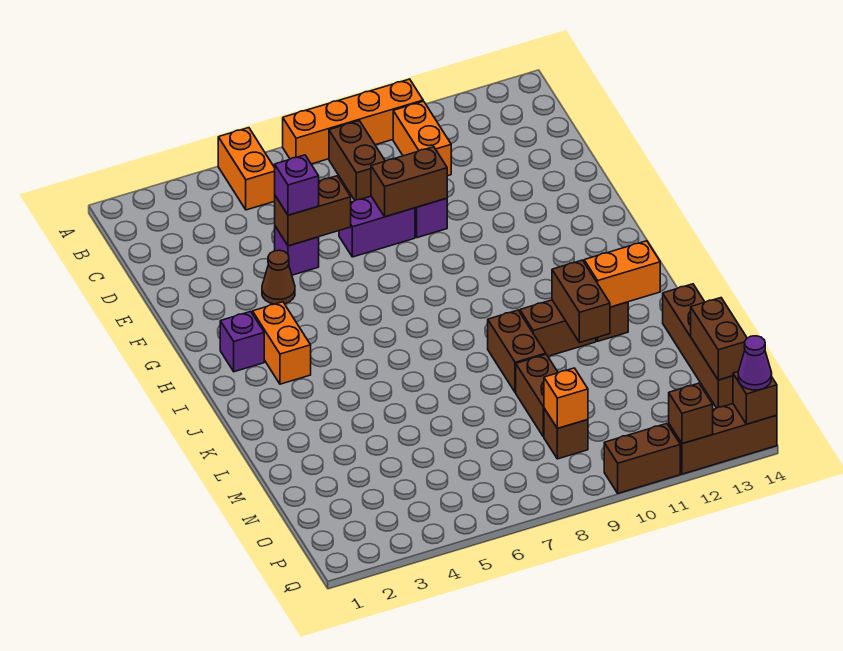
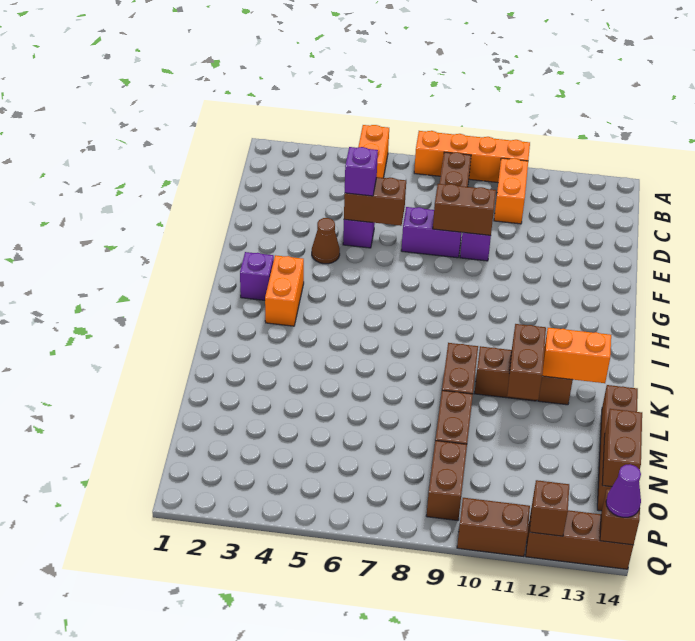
brown 1x1 brick [544,408,588,459] -> brown 1x2 brick [426,441,467,521]
orange 1x1 brick [544,368,588,428] -> none

